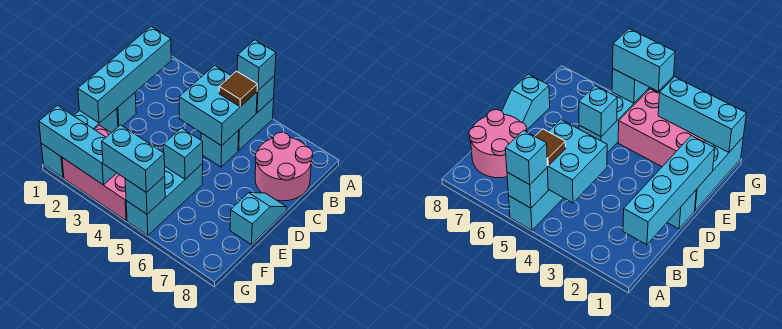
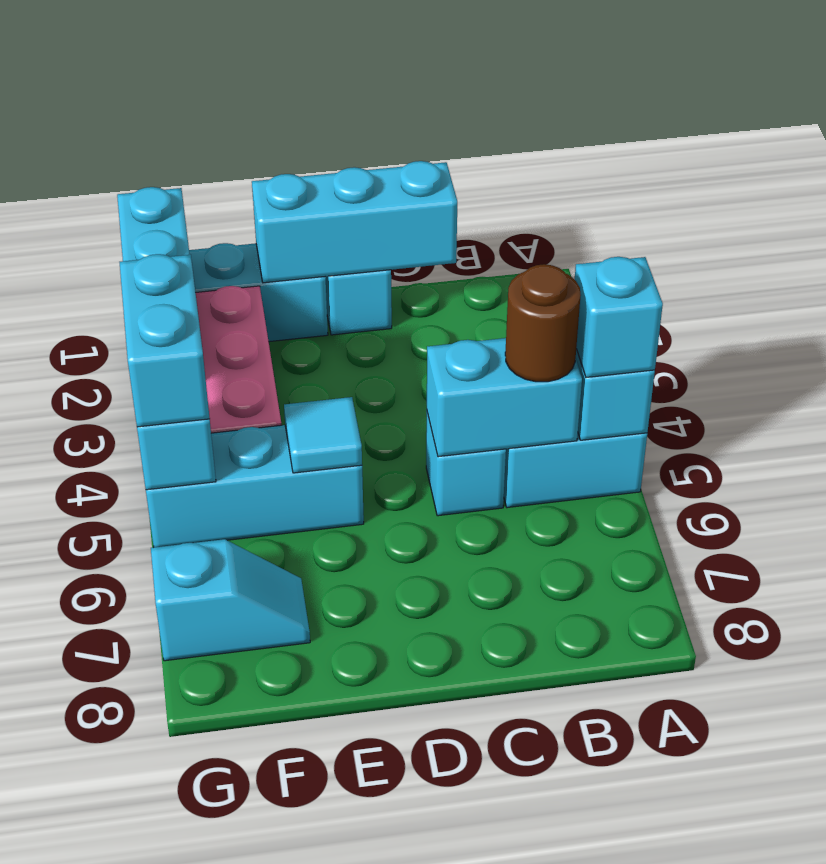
cyan 1x4 brick [78,27,171,123] -> cyan 1x3 brick [252,161,457,283]
cyan 2x2 brick [179,66,257,146] -> cyan 1x2 brick [427,338,582,457]
brown 1x1 tile [219,71,257,107] -> brown 1x1 round brick [505,264,581,382]
pink 2x2 round brick [255,132,313,201] -> none
cyan 1x2 slope [230,193,287,245] -> cyan 1x2 slope moved to [151,539,310,661]
cyan 1x1 brick [164,128,203,179] -> cyan 1x1 tile [284,397,362,473]

